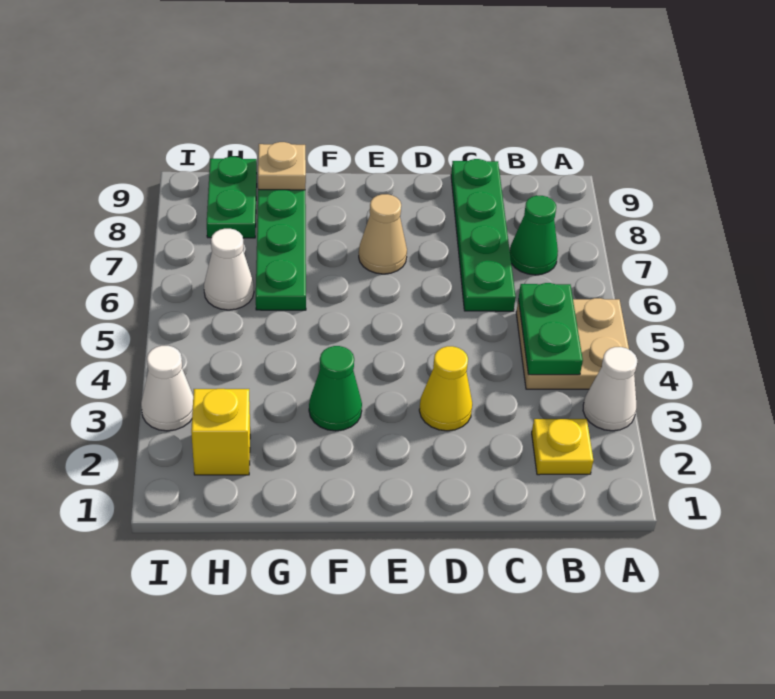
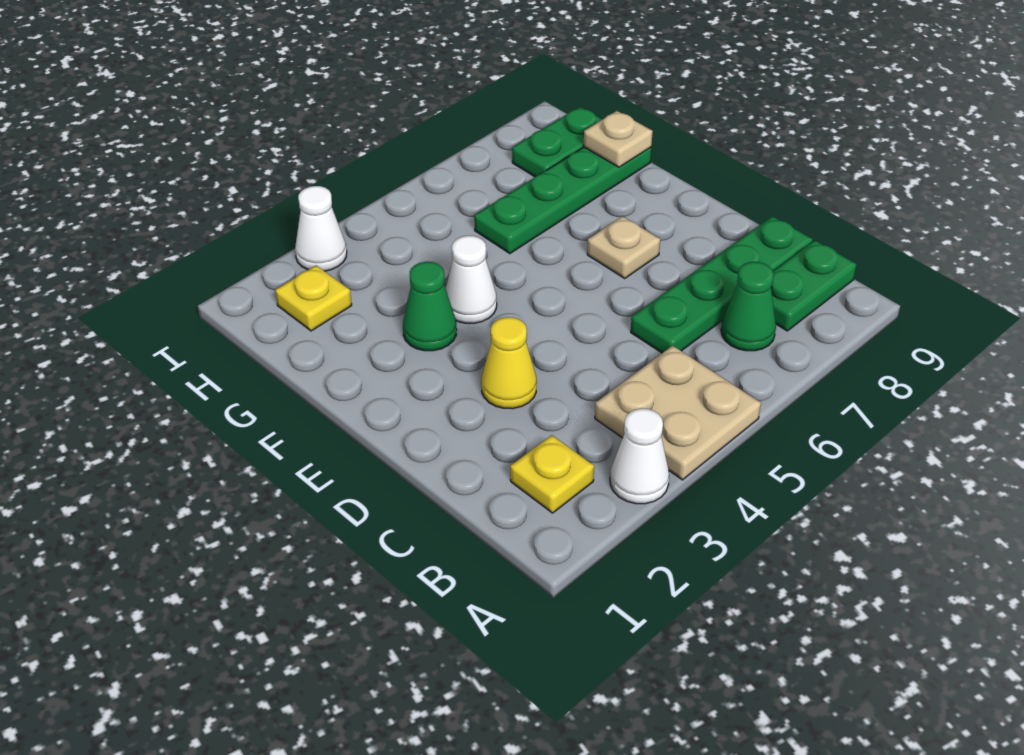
green 1x2 plate [518,283,583,375] -> green 1x2 plate moved to [771,240,857,331]
tan 1x1 cone [359,194,407,274] -> tan 1x1 plate [587,216,660,278]
yellow 1x1 brick [191,389,250,475] -> yellow 1x1 plate [275,265,352,331]
white 1x1 cone [204,229,254,310] -> white 1x1 cone moved to [446,236,497,323]

